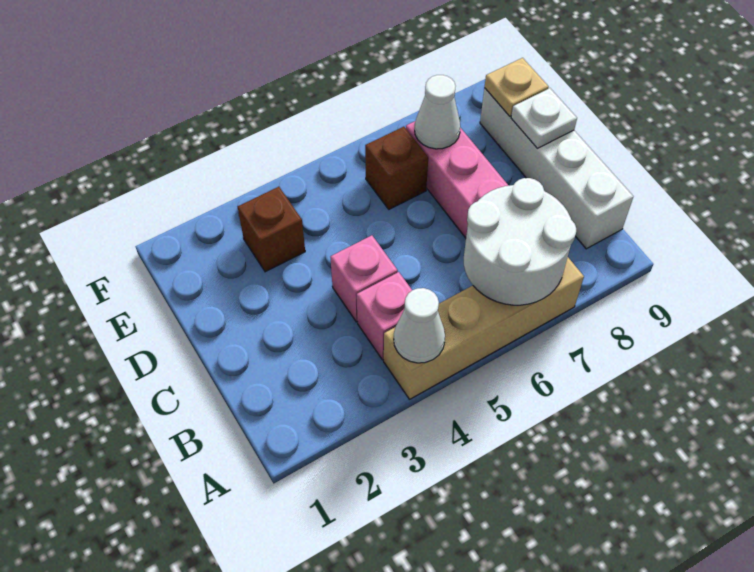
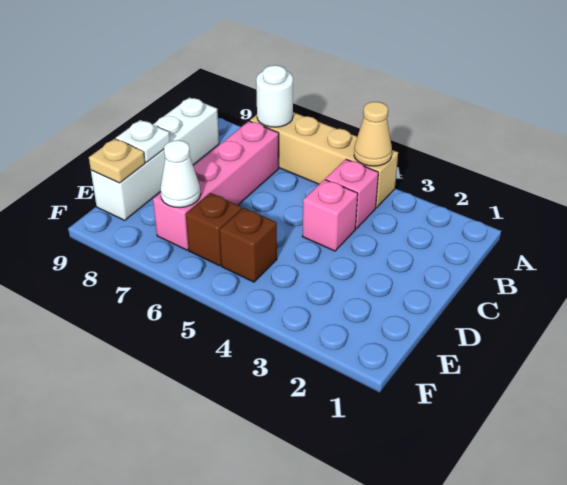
white 1x1 cone [394,288,445,363] -> tan 1x1 cone [354,102,392,166]
white 2x2 round brick [464,178,576,305] -> white 1x1 round brick [256,65,293,127]
brown 1x1 brick [238,187,305,272] -> brown 1x1 brick moved to [220,208,277,282]

